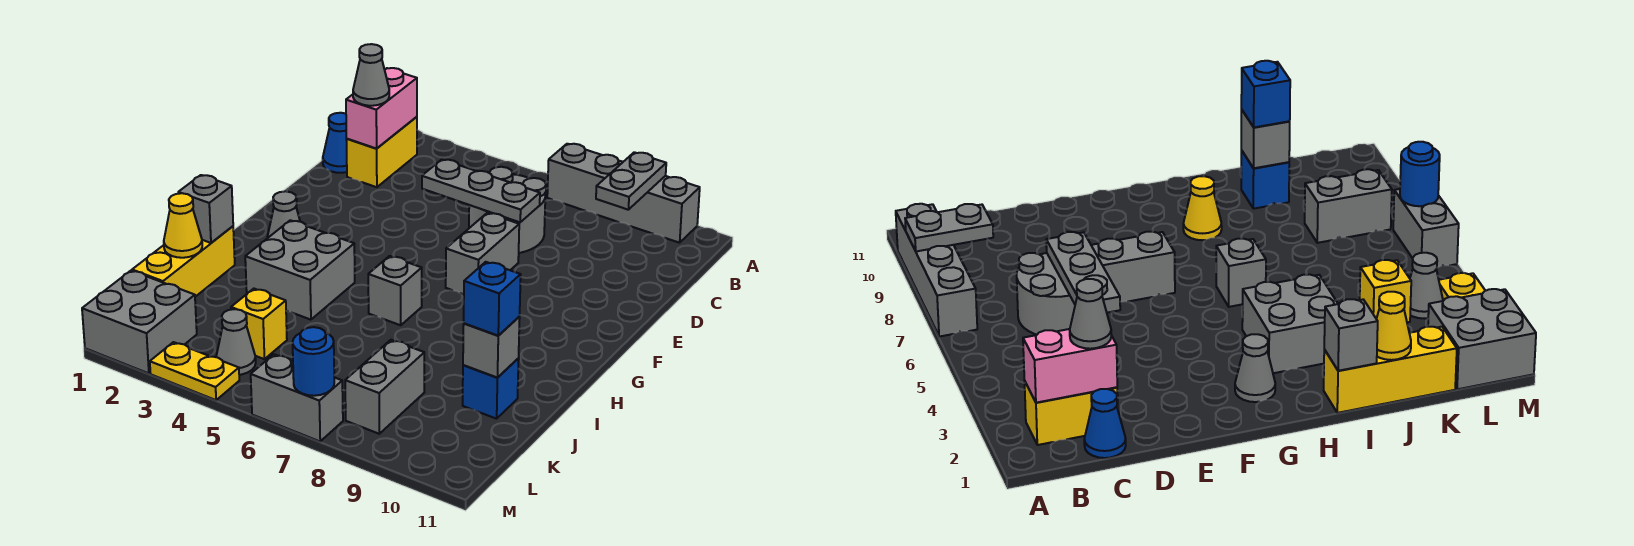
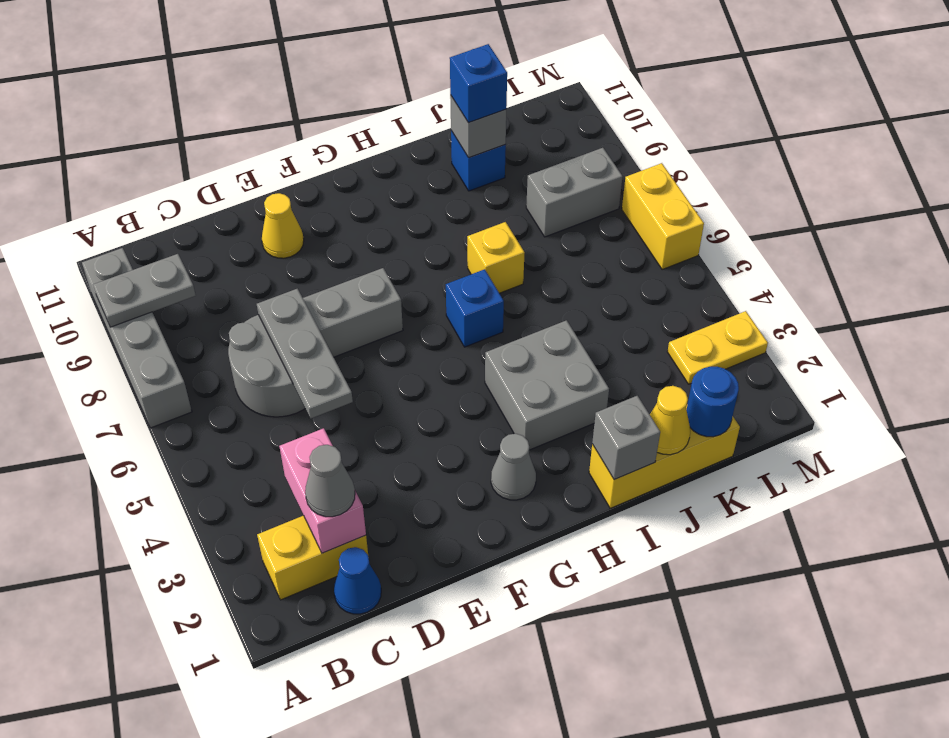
pink 1x2 brick [346,68,417,149] -> pink 1x2 brick turned to [279,428,366,553]
grey 1x1 brick [368,256,422,325] -> blue 1x1 brick [446,269,504,347]
yellow 1x1 cone [1183,176,1222,240] -> yellow 1x1 cone moved to [262,193,304,258]
yellow 1x1 brick [231,289,287,359] -> yellow 1x1 brick moved to [467,222,525,293]
grey 2x2 brick [82,271,197,373] -> none
grey 1x1 cone [216,309,256,375] -> none
yellow 1x2 plate [150,342,239,400] -> yellow 1x2 plate turned to [667,311,768,384]
grey 1x2 brick [251,354,343,441] -> yellow 1x2 brick [622,163,704,270]
blue 1x1 round brick [293,327,334,396] -> blue 1x1 round brick moved to [687,367,739,437]

